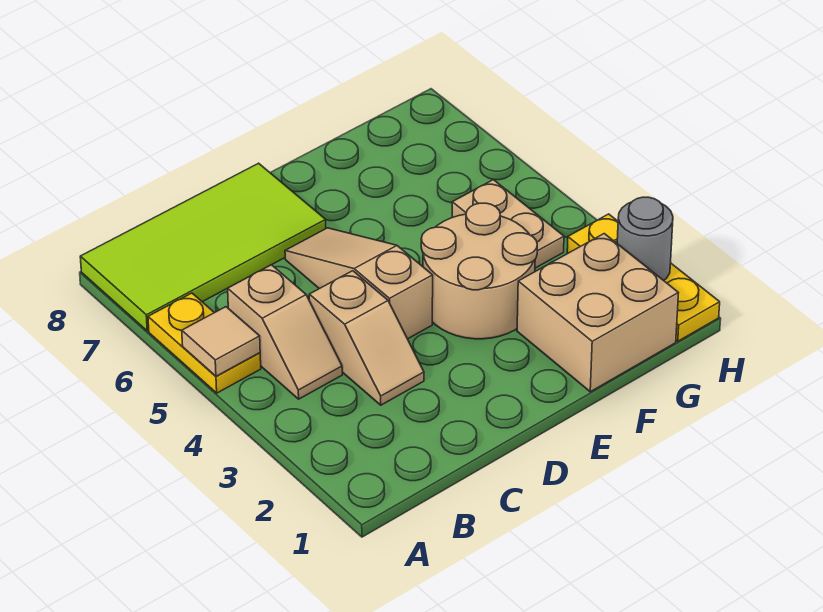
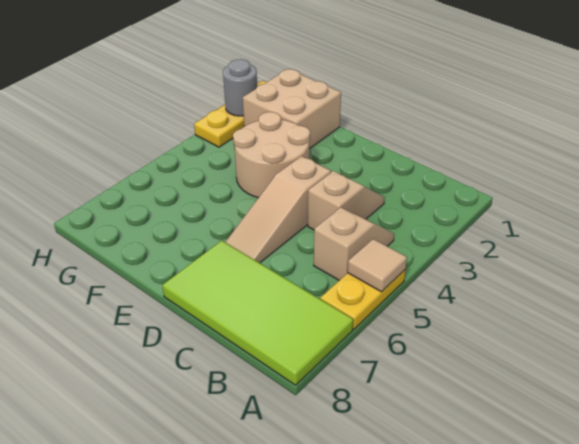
tan 1x2 plate [452,180,564,268] -> none

